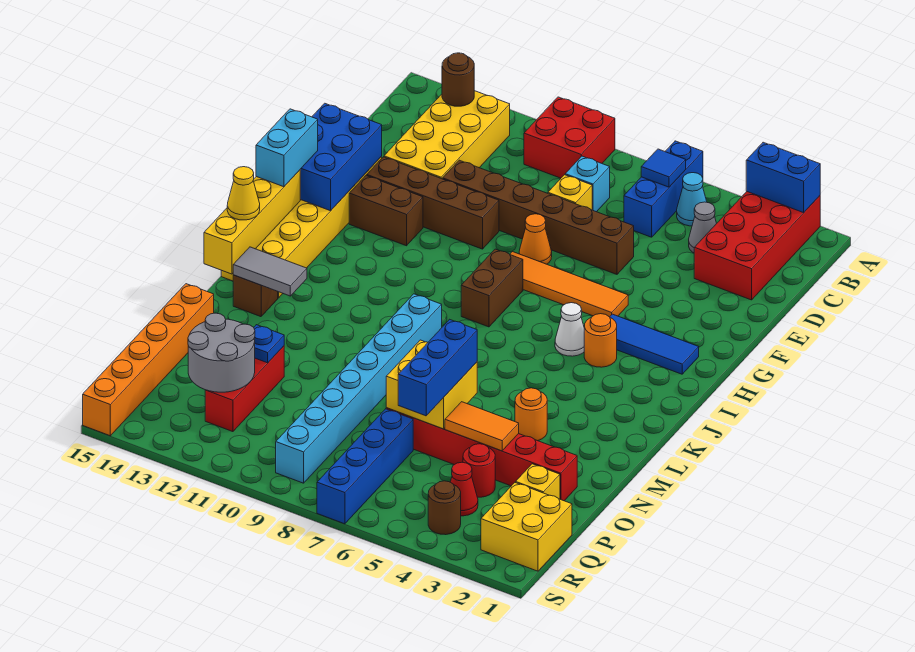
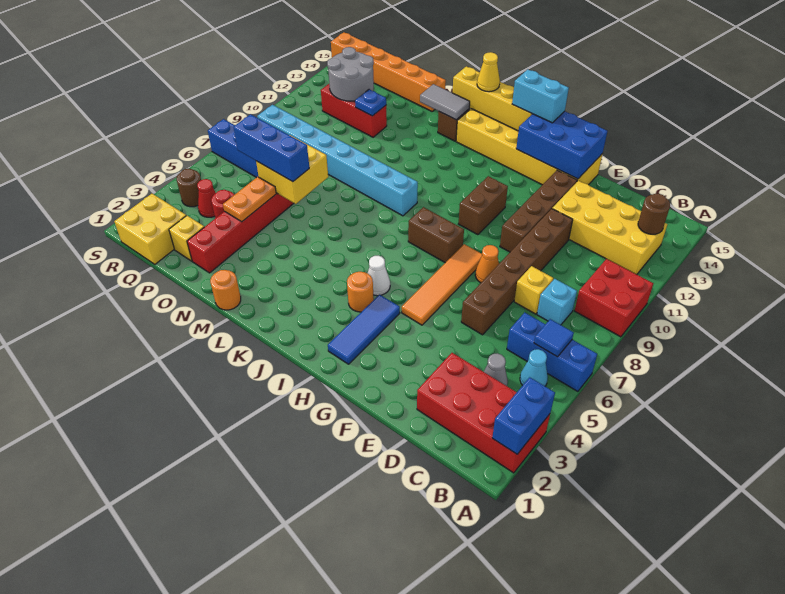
brown 1x2 brick [349,176,423,246] -> brown 1x2 brick moved to [459,176,508,235]
grey 1x2 tile [233,247,307,296] -> grey 1x2 tile turned to [420,84,470,120]
orange 1x1 round brick [515,388,547,441] -> orange 1x1 round brick moved to [210,270,241,310]
orange 1x2 tile [445,402,519,451] -> orange 1x2 plate [223,177,276,222]

